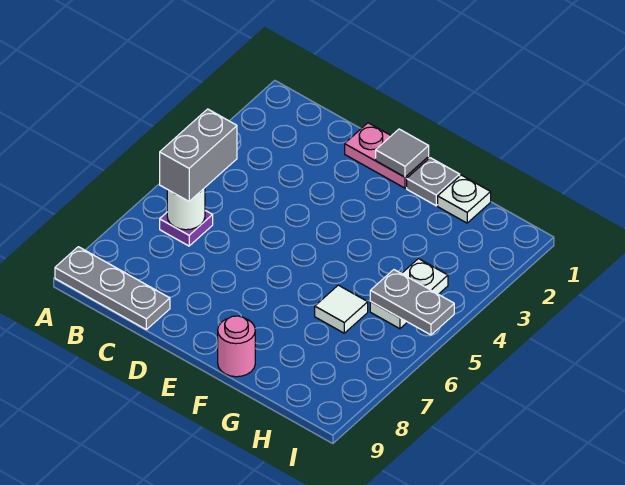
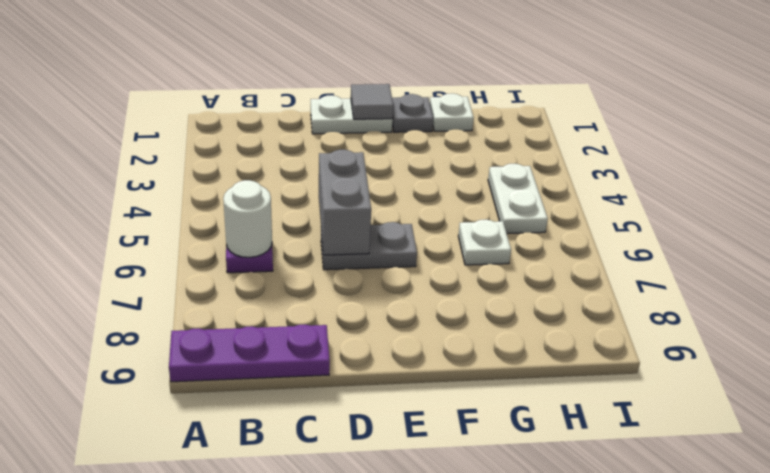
grey 1x3 plate [55,247,170,330] -> purple 1x3 plate [169,324,330,382]
grey 1x2 brick [160,109,237,201] -> grey 1x2 brick moved to [319,150,371,255]
pink 1x2 plate [345,123,429,188] -> white 1x2 plate [311,95,393,134]
pink 1x1 round brick [218,316,255,377] -> none
white 1x1 tile [315,285,368,333] -> white 1x1 plate [458,220,511,265]
grey 1x2 plate [370,270,454,335] -> grey 1x2 plate moved to [321,222,417,270]

